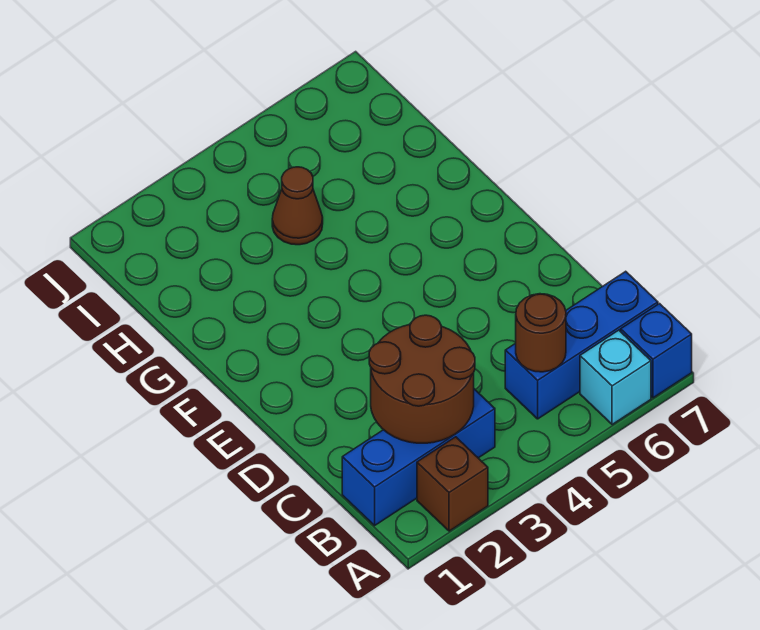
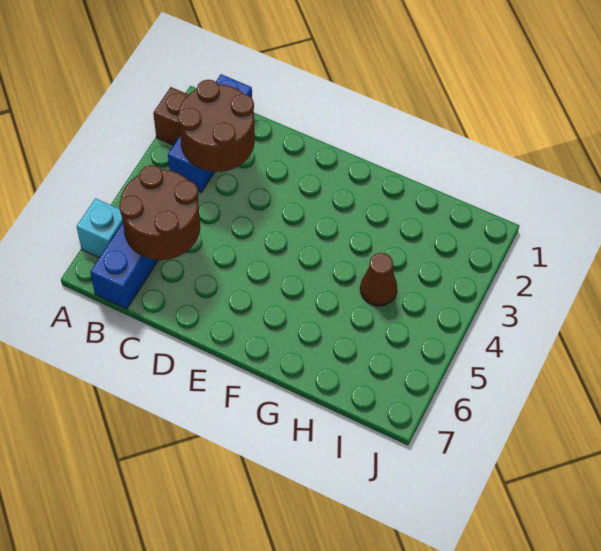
blue 1x1 brick [621,304,692,398] -> none
brown 1x1 round brick [516,294,566,372] -> brown 2x2 round brick [119,165,200,260]

